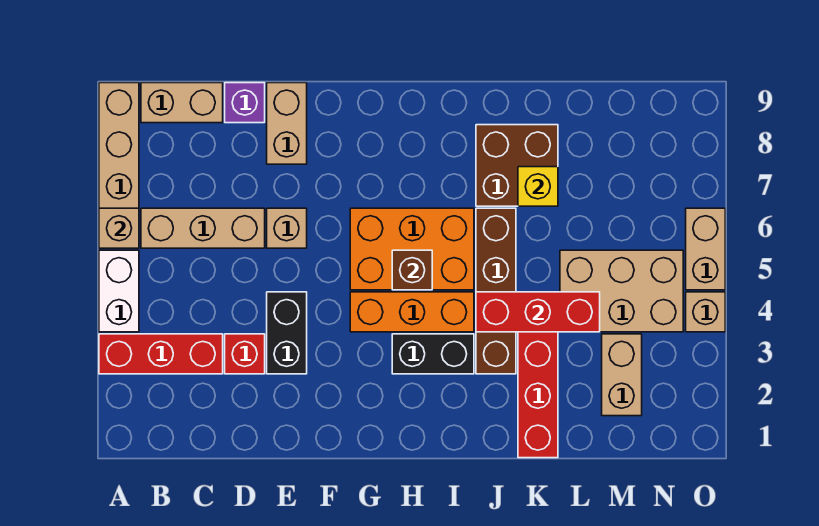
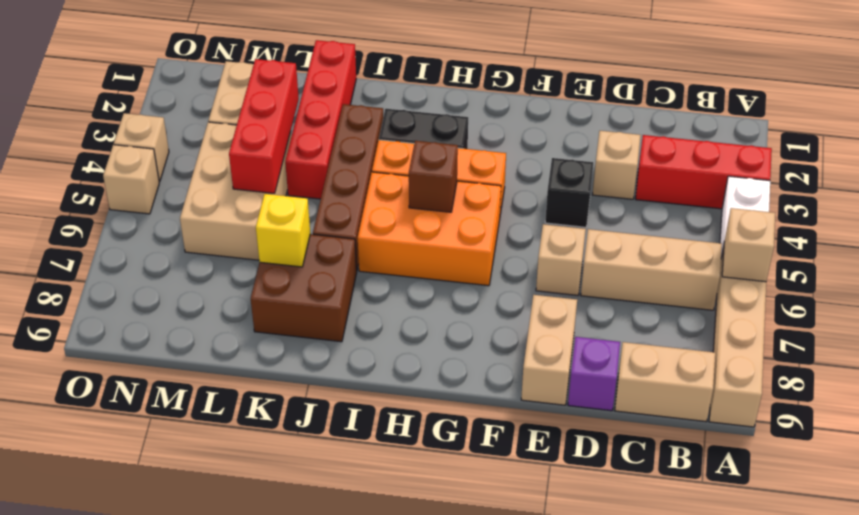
red 1x1 brick [225,334,265,374] -> tan 1x1 brick [593,131,641,199]
black 1x2 brick [267,292,307,374] -> black 1x1 brick [545,158,593,227]
red 1x3 brick [476,292,600,332] -> red 1x3 brick turned to [229,59,299,193]
tan 2x3 brick [560,250,683,332] -> tan 2x3 brick turned to [180,122,291,260]
tan 1x2 brick [686,208,725,290] -> tan 1x1 brick [103,145,159,214]

